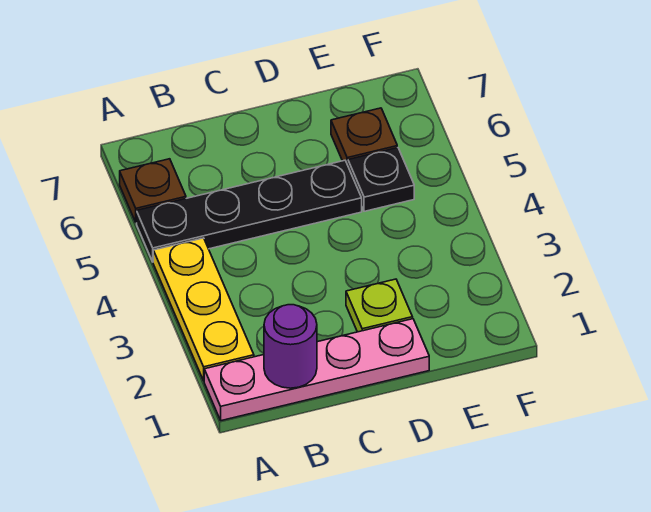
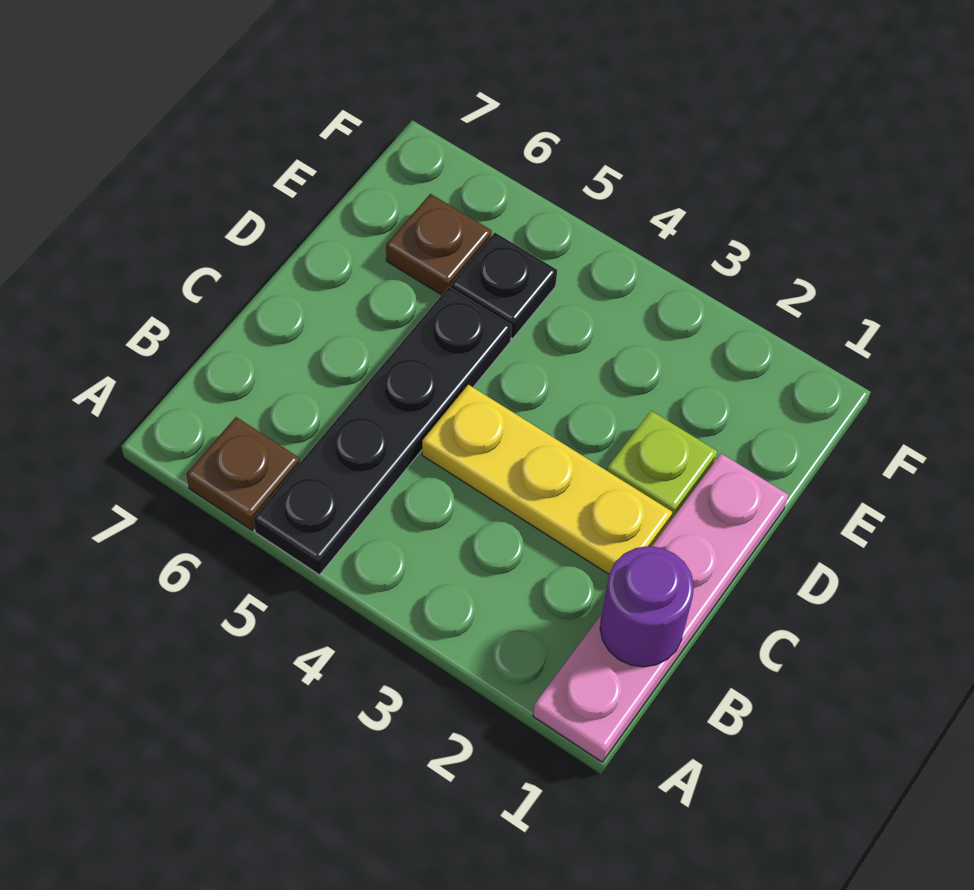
yellow 1x3 plate [153,238,254,381] -> yellow 1x3 plate moved to [422,385,672,574]

